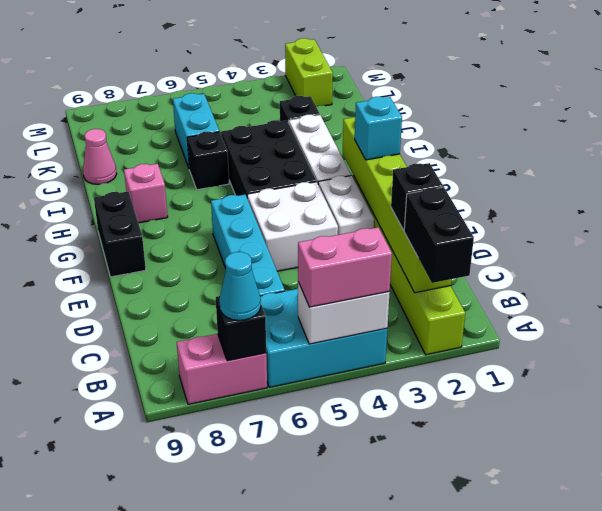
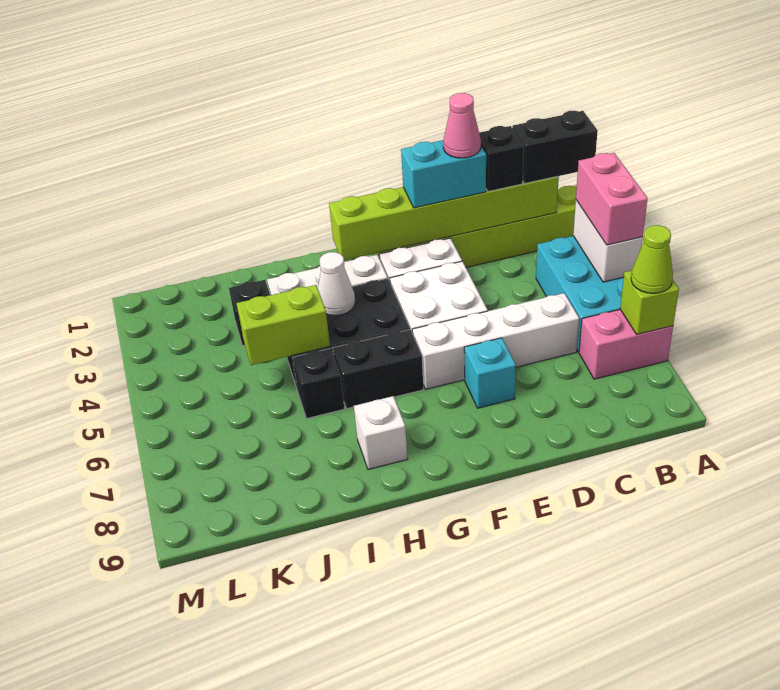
pink 1x2 brick [177,334,267,404] -> pink 1x2 brick turned to [579,310,673,379]
black 1x1 brick [216,296,266,361] -> lime 1x1 brick [620,270,679,334]
cyan 1x1 cone [219,252,261,320] -> lime 1x1 cone [631,225,673,293]
cyan 1x4 brick [211,195,285,296] -> white 1x4 brick [412,293,579,389]
cyan 1x1 brick [355,97,402,160] -> cyan 1x1 brick moved to [464,338,516,408]
black 1x2 brick [94,191,146,277] -> black 1x2 brick moved to [333,330,424,409]
none -> white 1x1 cone [318,252,355,316]
pink 1x1 brick [124,164,168,223] -> white 1x1 brick [354,396,408,470]
cyan 1x2 brick [173,93,219,168] -> cyan 1x2 brick moved to [401,140,486,208]
pink 1x1 cone [83,129,117,184] -> pink 1x1 cone moved to [443,93,481,158]
lime 1x2 brick [285,38,333,107] -> lime 1x2 brick moved to [236,285,330,365]

